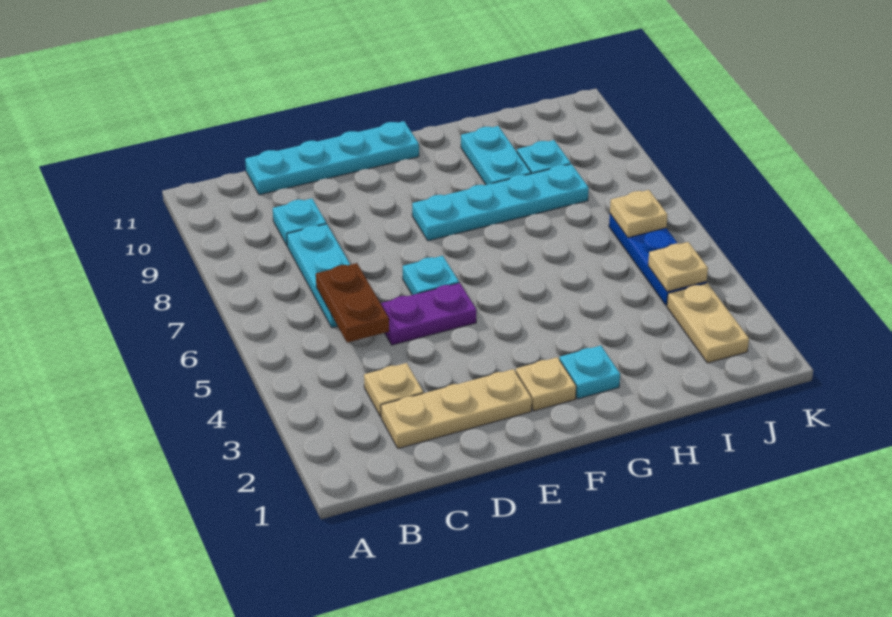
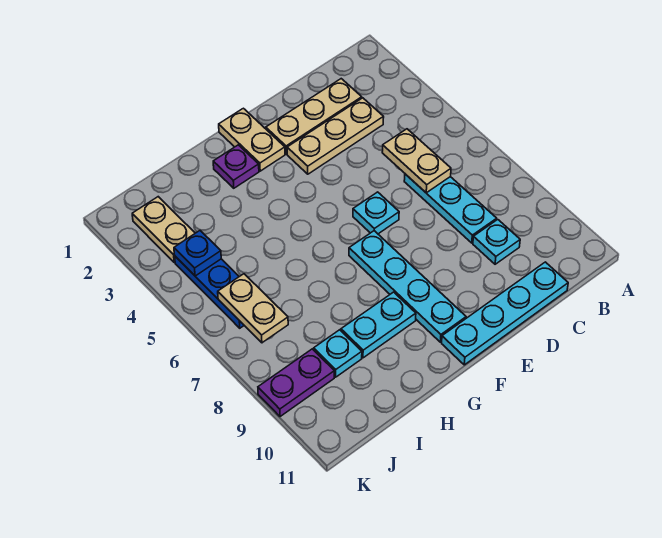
tan 1x1 plate [364,363,423,417] -> tan 1x3 plate [287,98,384,174]
brown 1x2 plate [316,263,389,343] -> tan 1x2 plate [382,129,451,193]
purple 1x2 plate [381,283,476,345] -> purple 1x2 plate moved to [258,349,334,417]
tan 1x1 plate [516,357,576,411] -> tan 1x2 plate [219,108,285,171]
cyan 1x4 plate [412,164,589,241] -> cyan 1x4 plate turned to [349,231,466,342]
cyan 1x1 plate [560,346,620,399] -> purple 1x1 plate [213,145,259,188]
cyan 1x2 plate [461,126,531,185] -> cyan 1x2 plate turned to [341,292,416,358]
tan 1x1 plate [648,242,708,292] -> blue 1x1 plate [174,231,221,276]
tan 1x1 plate [610,190,667,238] -> tan 1x2 plate [218,274,288,343]

